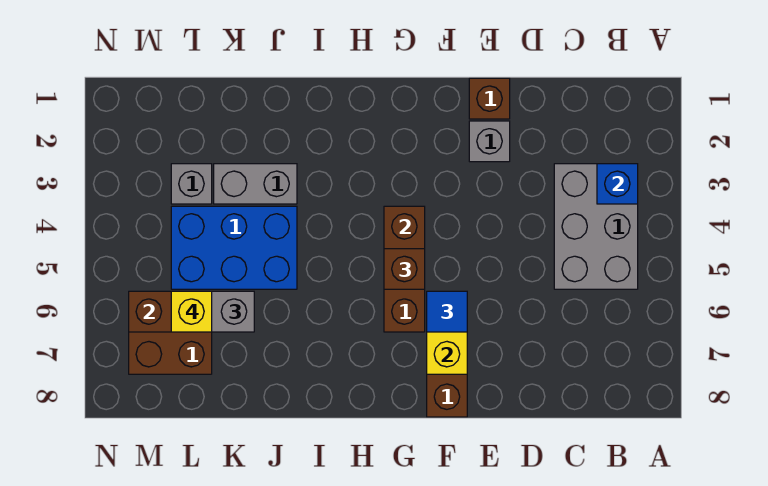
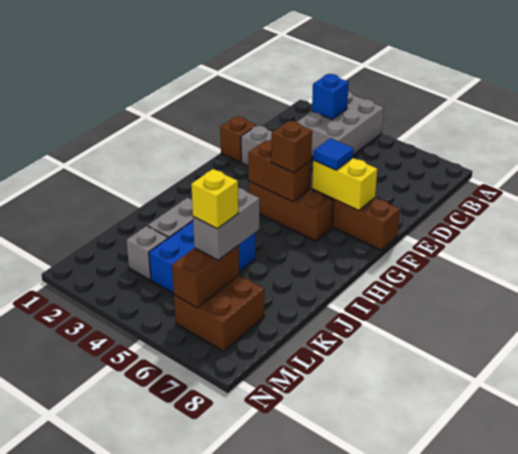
grey 2x3 brick [554,164,638,289] -> grey 2x3 brick turned to [297,91,384,157]

